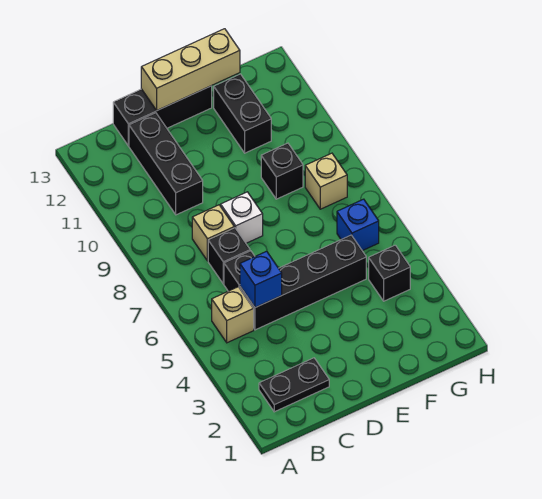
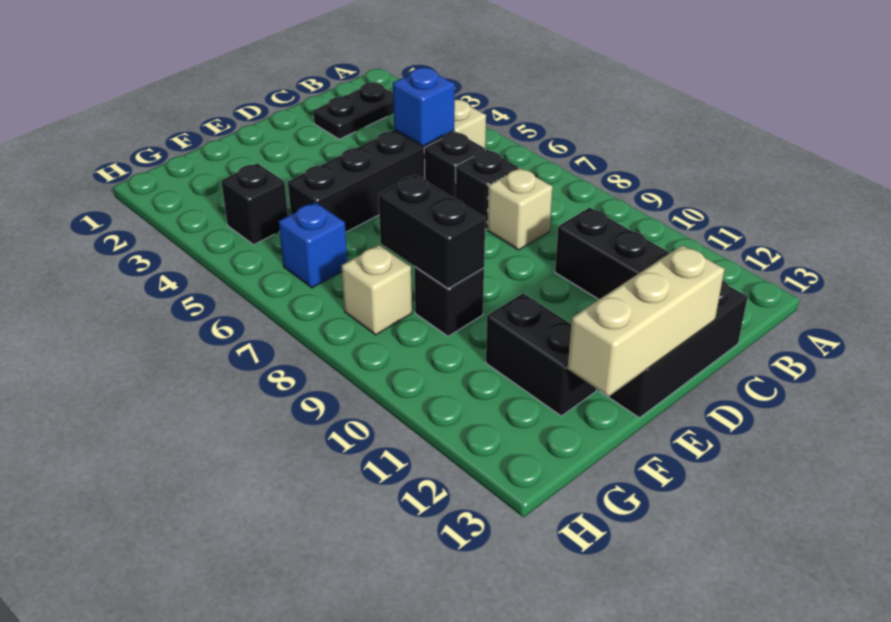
white 1x1 brick [221,192,263,243] -> none
none -> black 1x2 brick [378,175,485,289]

